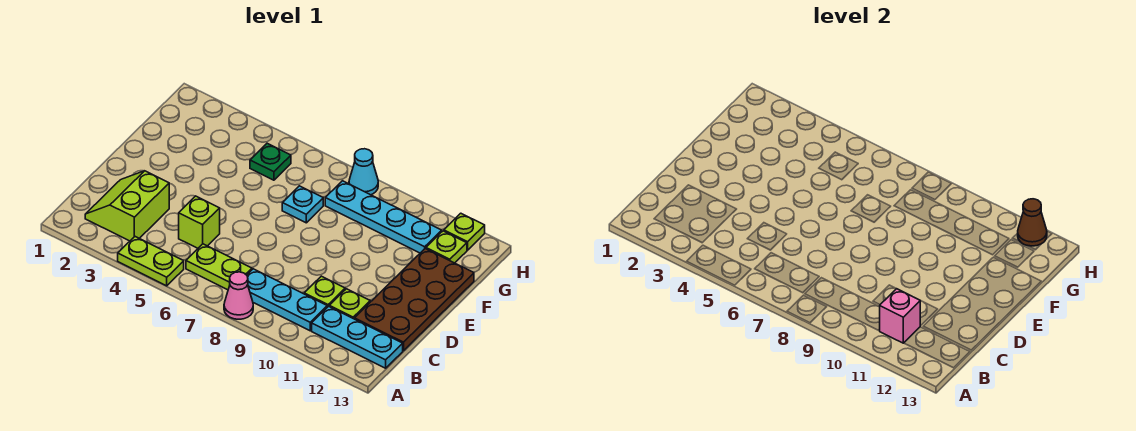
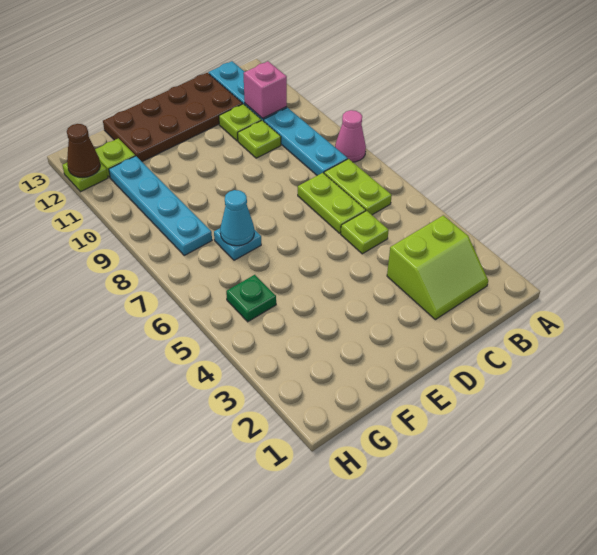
lime 1x2 plate [118,237,184,286] -> lime 1x2 plate moved to [298,173,366,233]
lime 1x1 brick [179,196,220,248] -> lime 1x1 plate [341,211,389,254]
cyan 1x1 cone [349,149,378,195] -> cyan 1x1 cone moved to [220,190,254,246]

